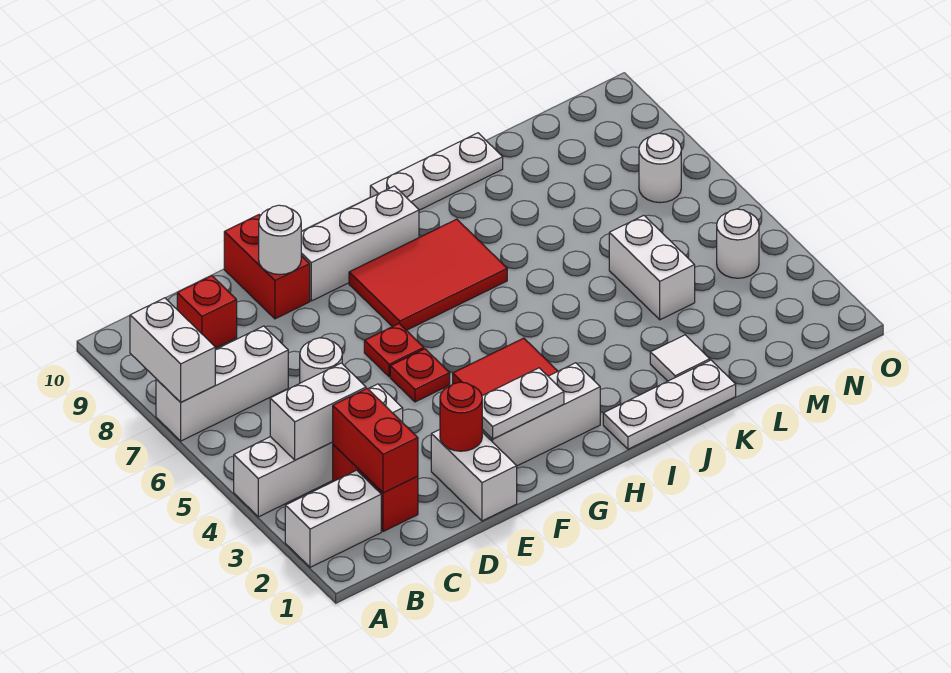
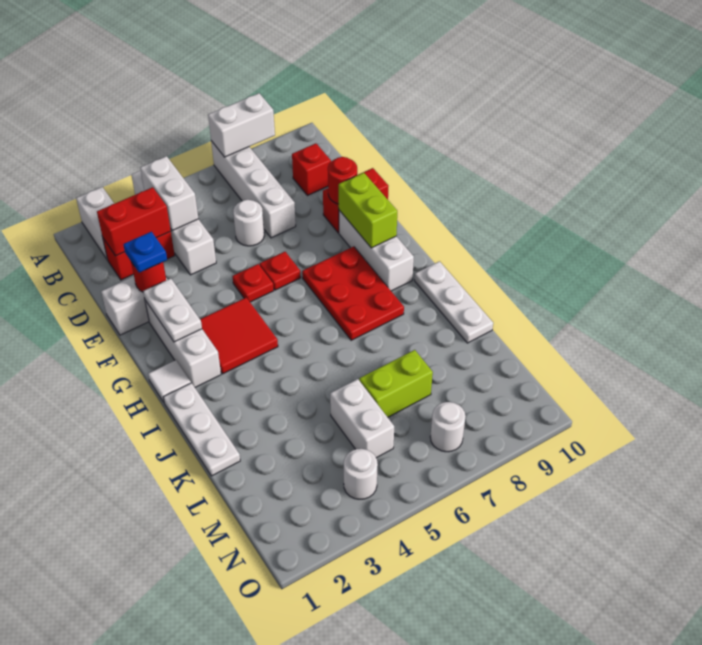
white 1x3 brick [156,326,288,441] -> white 1x4 brick [211,141,296,238]
none -> blue 1x1 plate [123,232,167,273]
white 1x1 round brick [259,205,301,275] -> red 1x1 round brick [328,157,357,204]
none -> lime 1x2 brick [339,173,397,248]
red 2x3 tile [349,219,507,330] -> red 2x3 plate [302,247,404,340]
white 1x1 tile [650,335,710,381] -> white 1x1 tile moved to [148,360,191,402]
white 1x2 brick [609,216,695,320] -> white 1x2 brick turned to [330,379,394,458]
none -> lime 1x2 brick [359,350,433,417]

